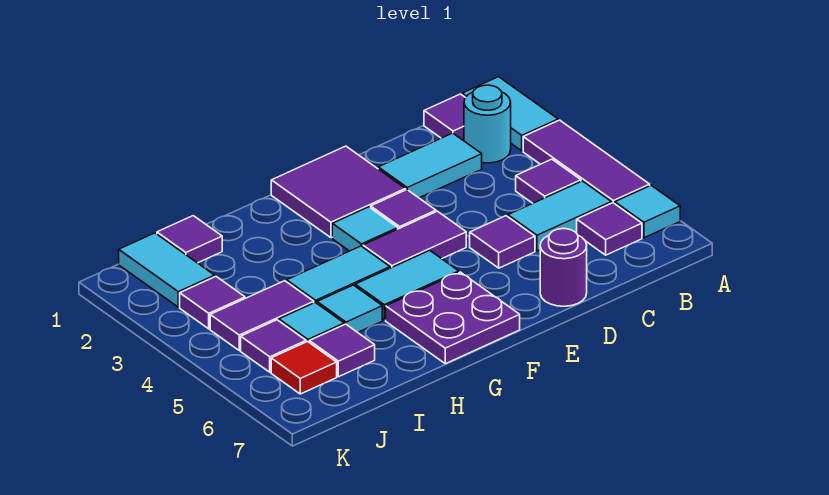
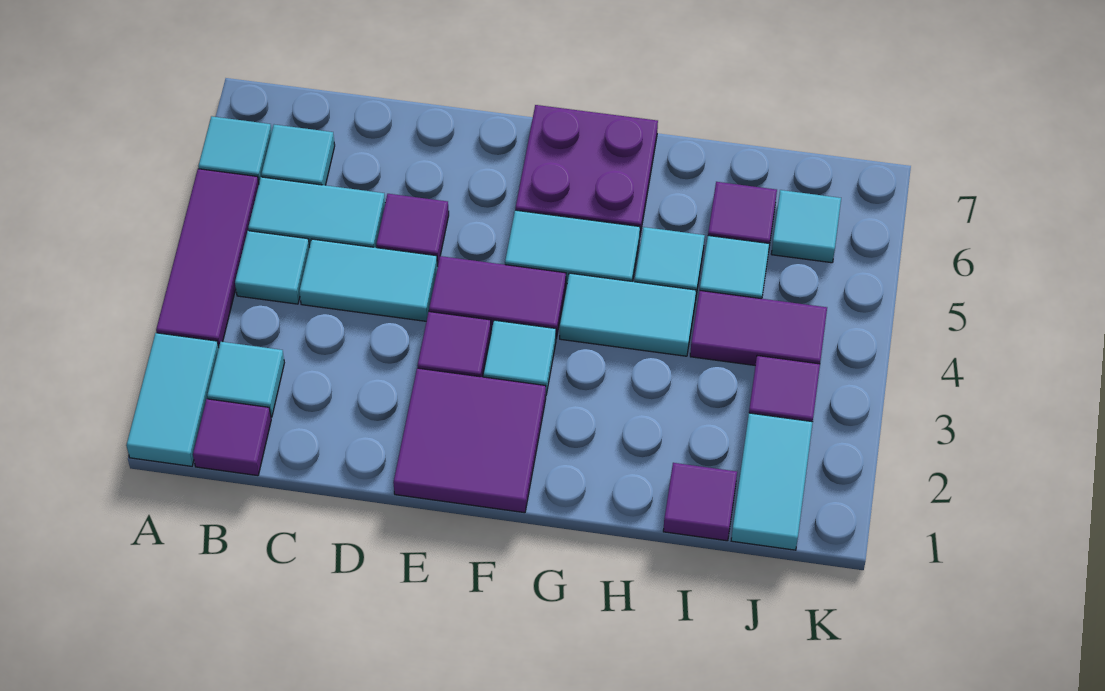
cyan 1x1 round brick [464,85,511,163] -> cyan 1x1 tile [207,342,284,417]
purple 1x1 tile [516,159,581,203] -> cyan 1x1 tile [235,231,310,304]
purple 1x1 tile [577,203,642,255] -> cyan 1x1 tile [261,125,335,185]
cyan 1x2 tile [378,133,482,198] -> cyan 1x2 tile moved to [299,239,438,321]
purple 1x1 round brick [540,229,587,306] -> none
purple 1x1 tile [241,320,306,372] -> none
red 1x1 tile [271,342,337,394] -> cyan 1x1 tile [771,190,841,263]

